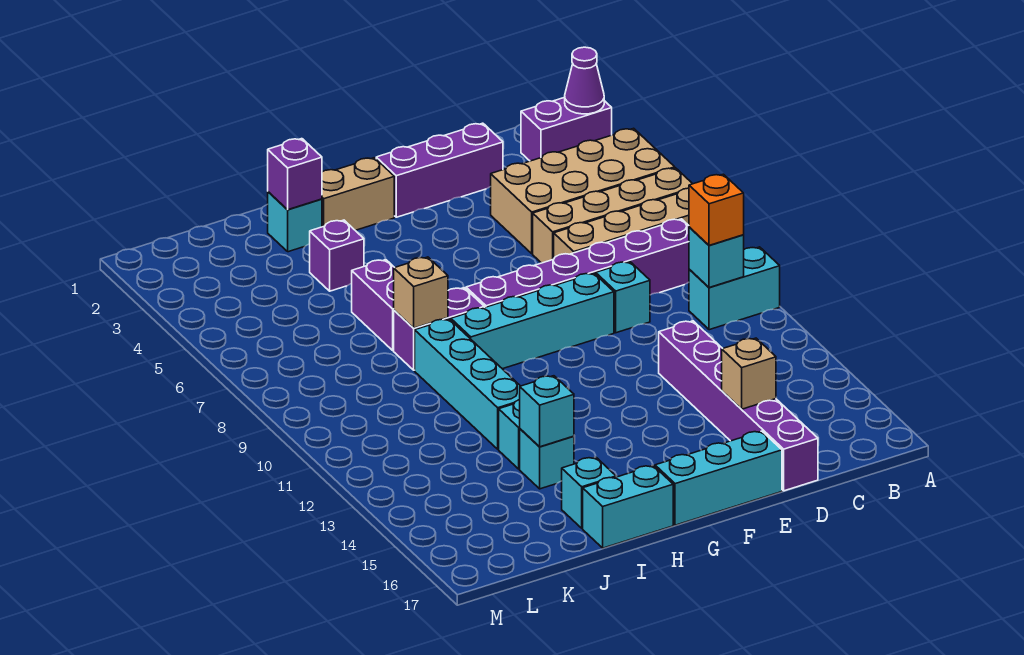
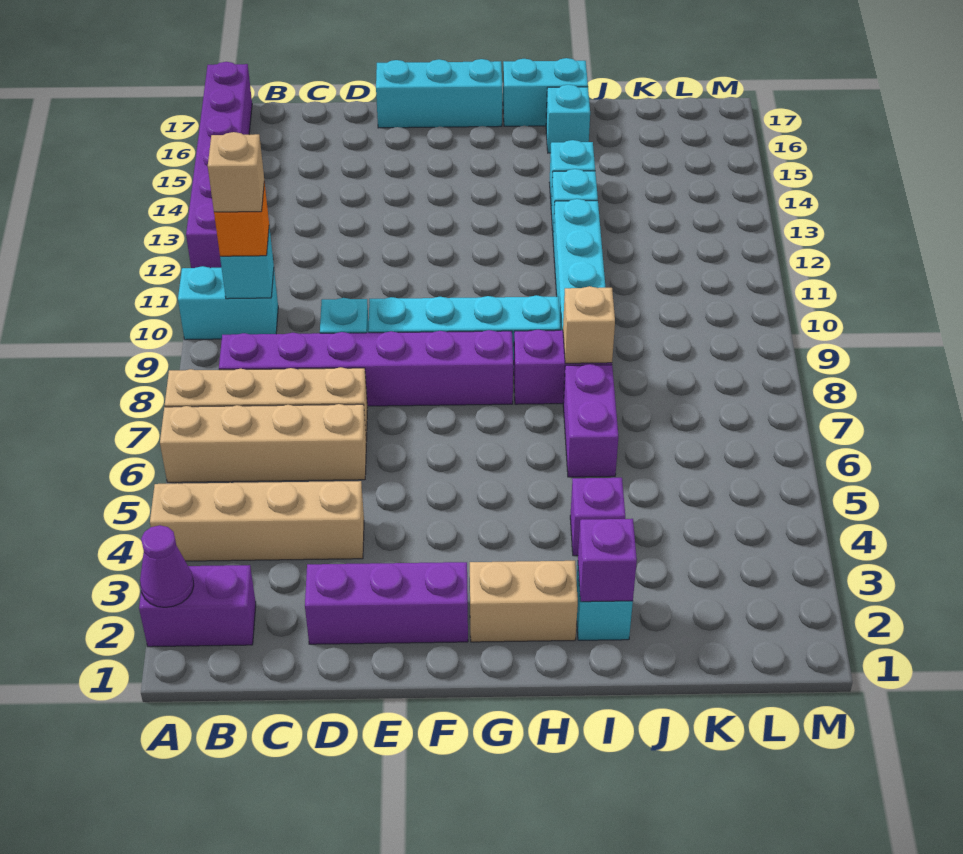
tan 2x4 brick [491,128,675,254] -> tan 1x4 brick [150,481,364,561]
purple 1x6 brick [659,321,818,491] -> purple 1x6 brick moved to [186,62,252,268]
tan 1x1 brick [722,338,776,409] -> tan 1x1 brick moved to [208,132,264,212]
cyan 1x1 brick [520,376,574,447] -> none

